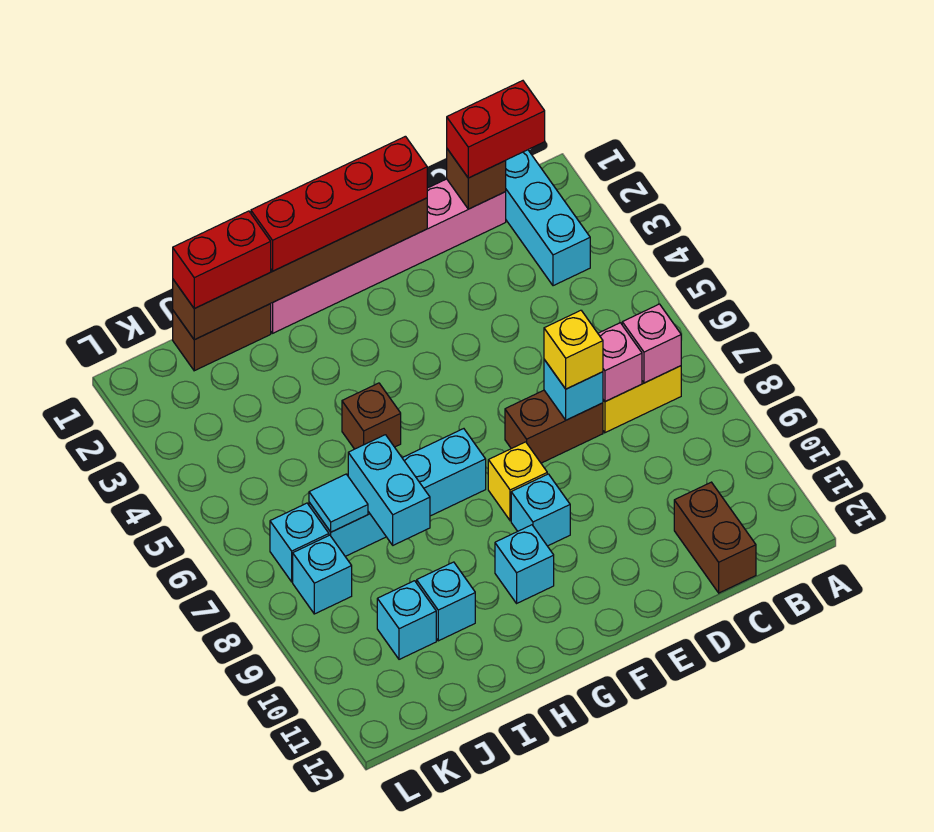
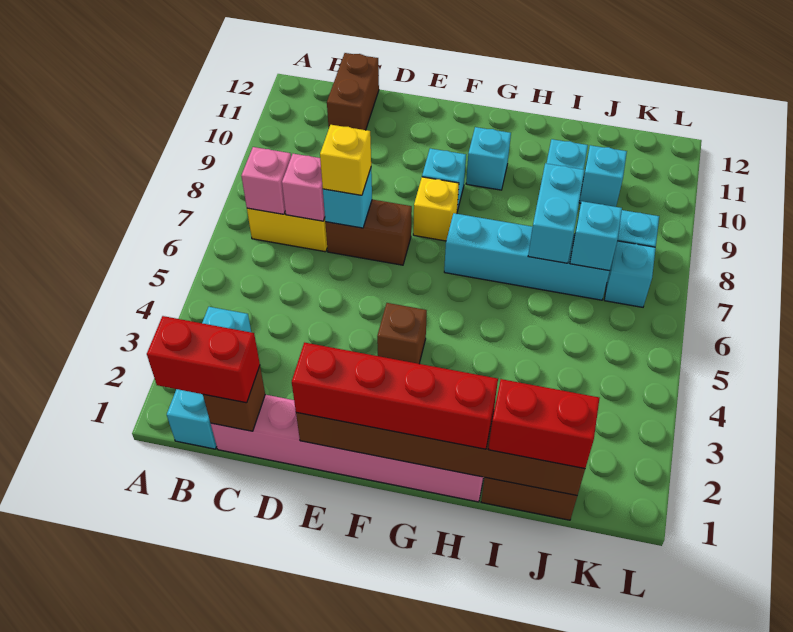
brown 1x1 brick [342,383,401,449] -> brown 1x1 brick moved to [377,303,427,364]
cyan 1x1 tile [309,474,368,532] -> cyan 1x1 brick [570,201,622,271]

